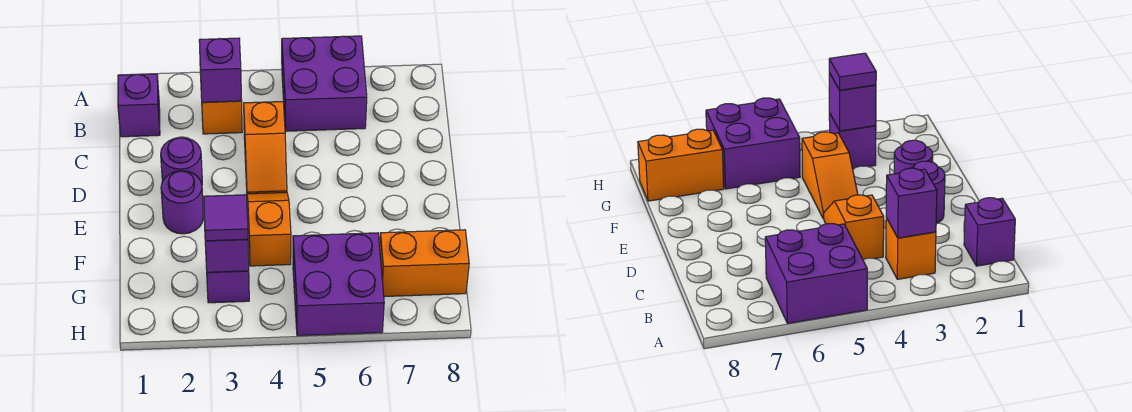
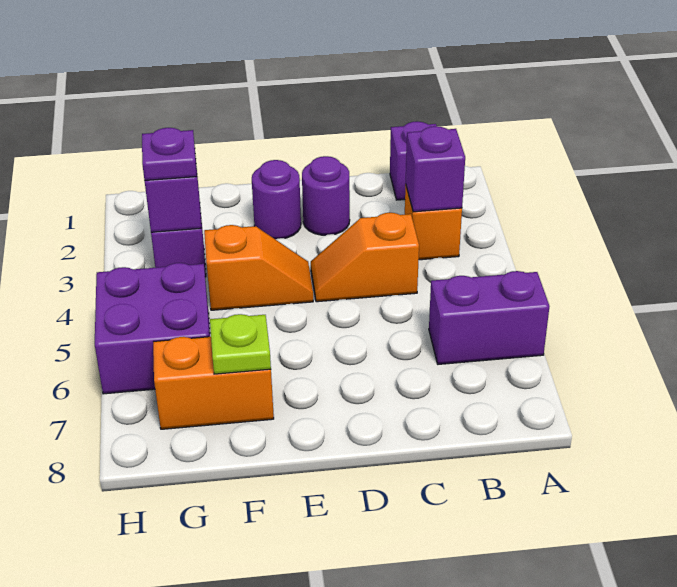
purple 2x2 brick [282,36,367,131] -> purple 1x2 brick [429,271,550,364]
none -> lime 1x1 plate [210,314,271,374]
purple 1x1 tile [204,195,248,241] -> purple 1x1 plate [142,128,197,181]
orange 1x2 brick [380,230,469,297] -> orange 1x2 brick turned to [153,337,274,429]

